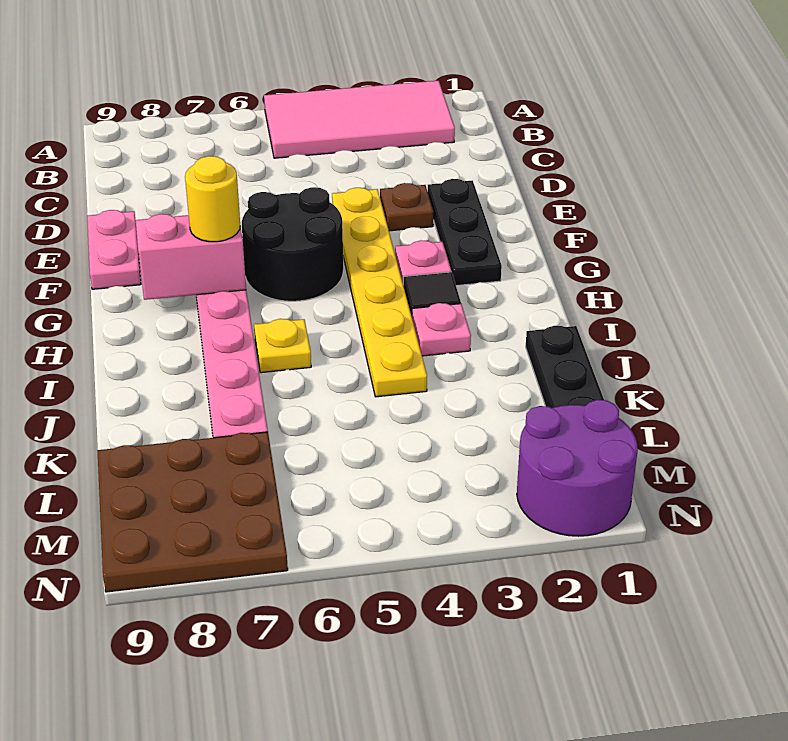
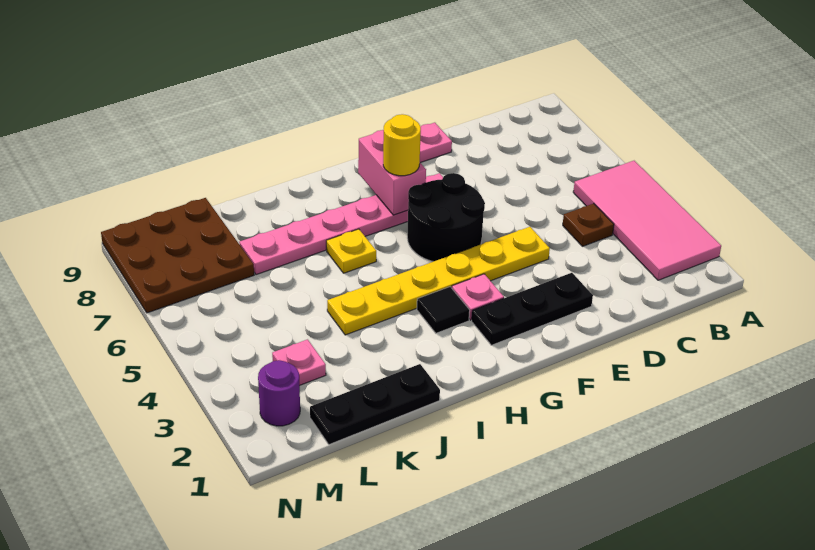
brown 1x1 plate [380,183,433,231] -> brown 1x1 plate moved to [563,204,614,246]
pink 1x1 plate [412,303,471,356] -> pink 1x1 plate moved to [272,339,326,386]
purple 2x2 round brick [517,400,638,536] -> purple 1x1 round brick [258,360,300,426]

